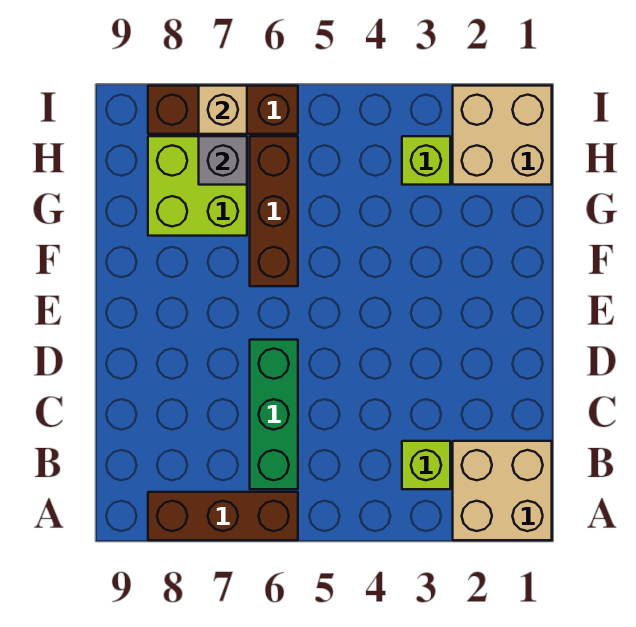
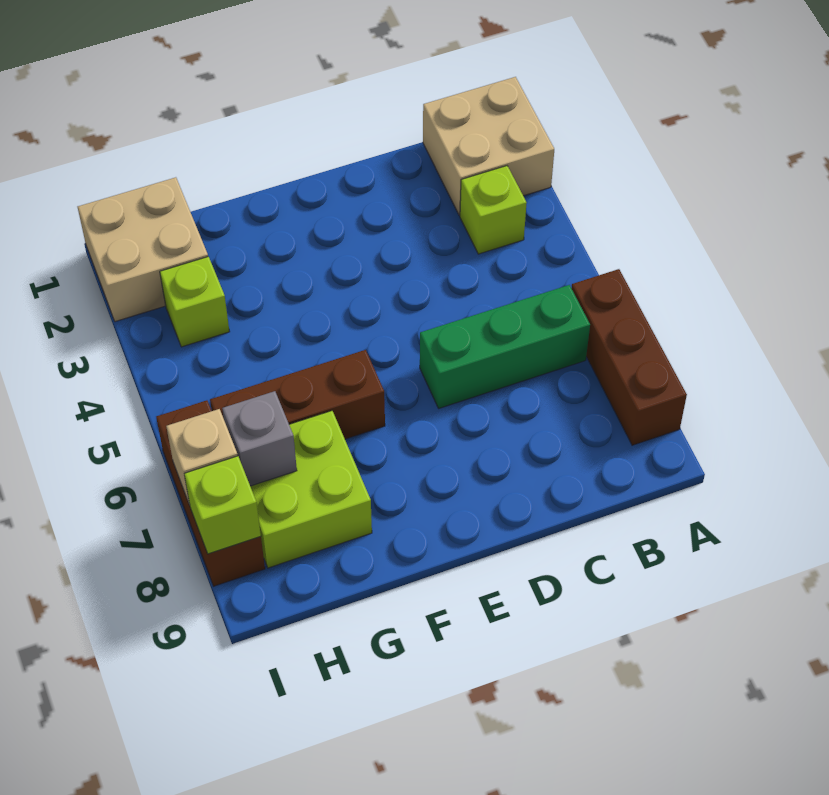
none -> lime 1x1 brick [184,456,261,554]

